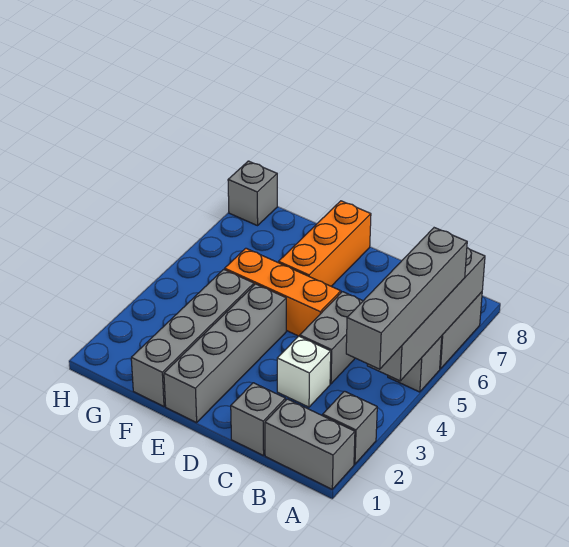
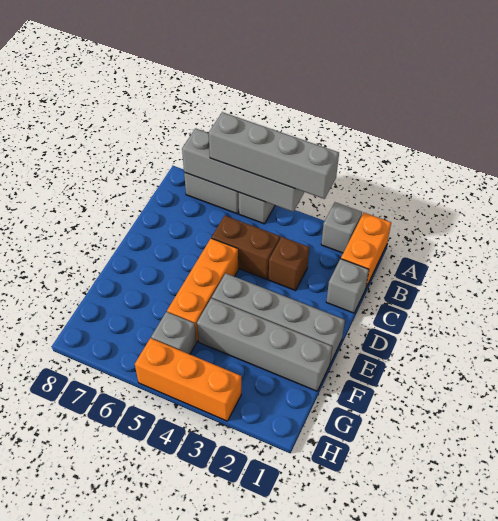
grey 1x2 brick [265,399,355,489] -> orange 1x2 brick [341,213,391,288]
white 1x1 brick [277,336,331,407] -> brown 1x1 brick [269,237,309,291]
grey 1x2 brick [300,292,363,384] -> brown 1x2 brick [211,216,280,279]
orange 1x3 brick [279,201,371,286] -> orange 1x3 brick moved to [135,338,241,421]
grey 1x1 brick [228,161,277,226] -> grey 1x1 brick moved to [151,312,196,354]

